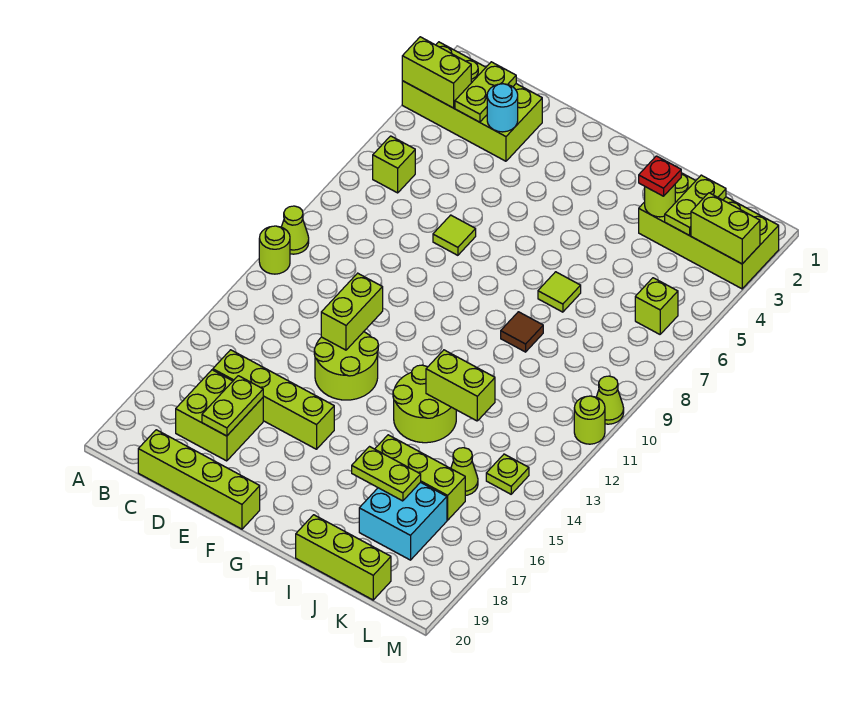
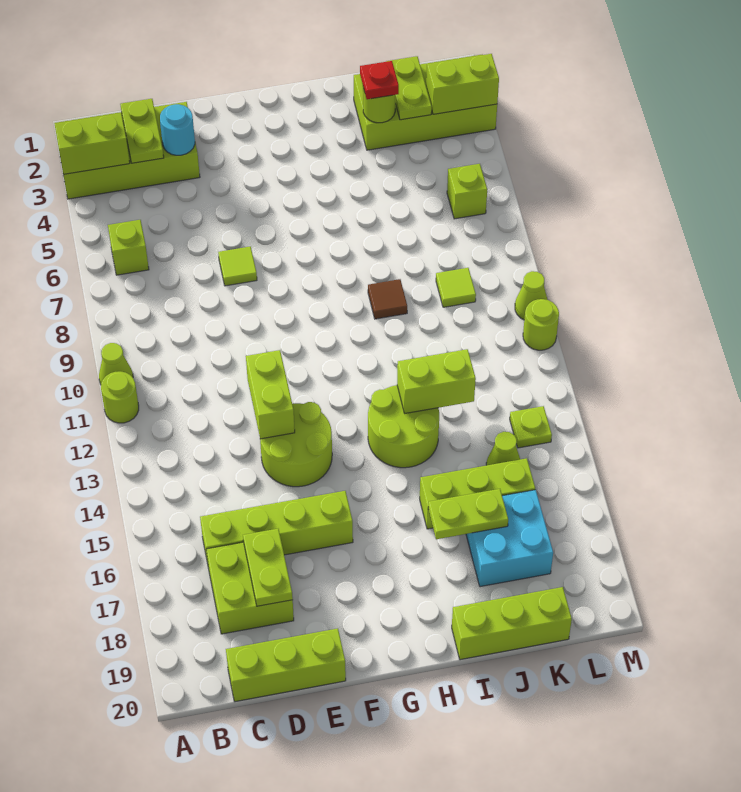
lime 1x4 brick [138,430,260,529] -> lime 1x3 brick [226,628,346,702]
lime 1x1 tile [538,272,581,312] -> lime 1x1 tile moved to [436,268,476,307]

